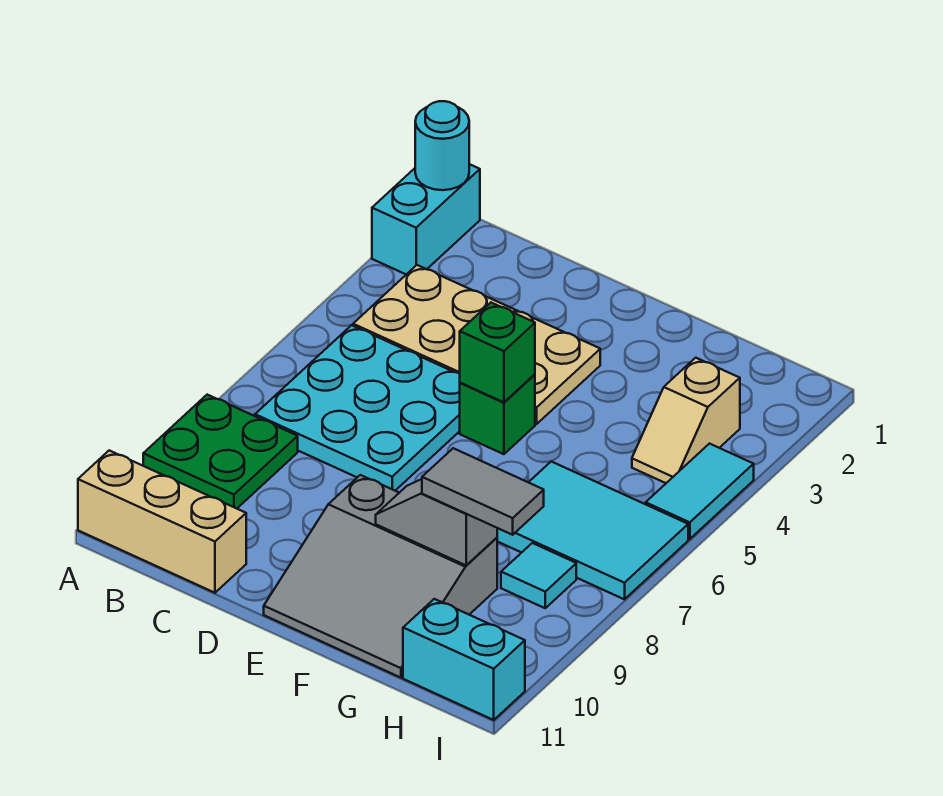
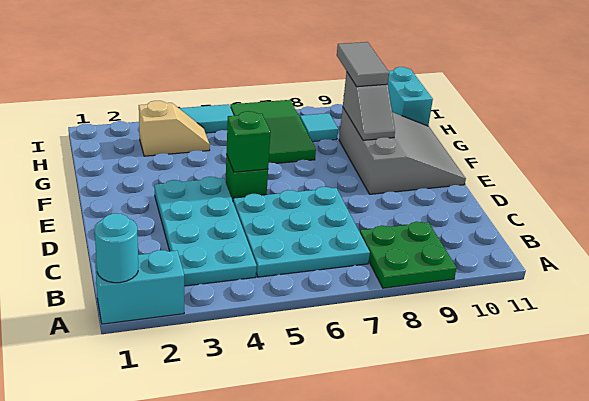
tan 1x3 brick [78,451,246,593] -> none
tan 2x4 plate [353,265,600,424] -> cyan 2x4 plate [155,177,257,286]
cyan 2x3 tile [497,462,688,599] -> green 2x3 tile [230,100,316,163]

